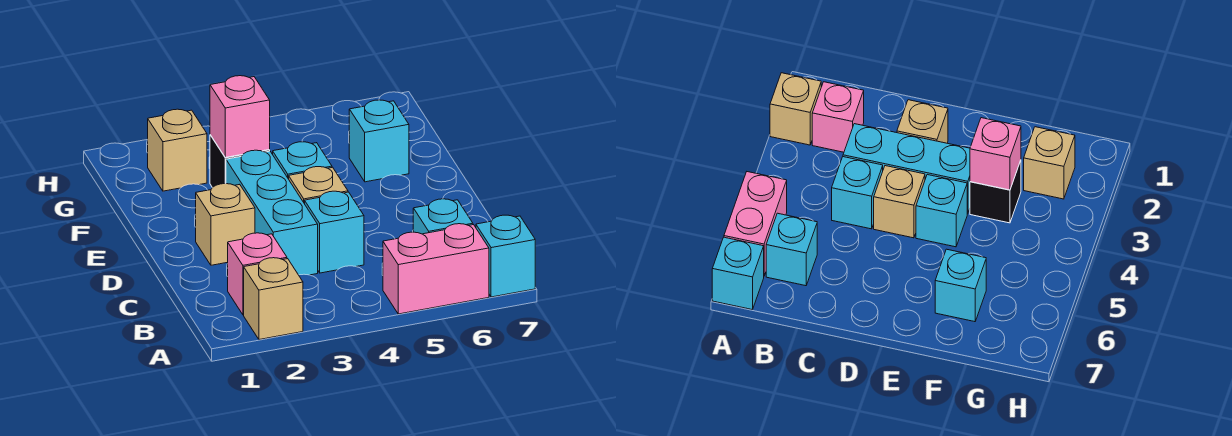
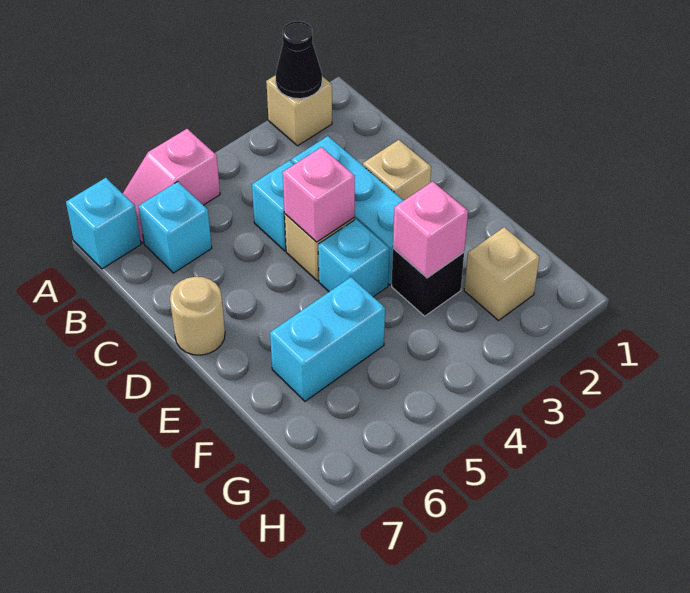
none -> black 1x1 cone [276,21,322,99]
pink 1x2 brick [383,224,489,314] -> pink 1x2 slope [123,129,220,243]
pink 1x1 brick [228,233,287,315] -> pink 1x1 brick moved to [283,147,355,242]
none -> tan 1x1 round brick [170,277,225,355]
cyan 1x1 brick [349,100,409,182] -> cyan 1x2 brick [270,277,385,401]

